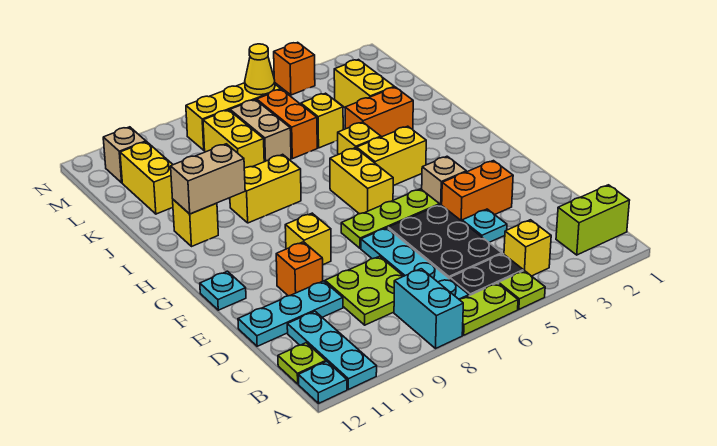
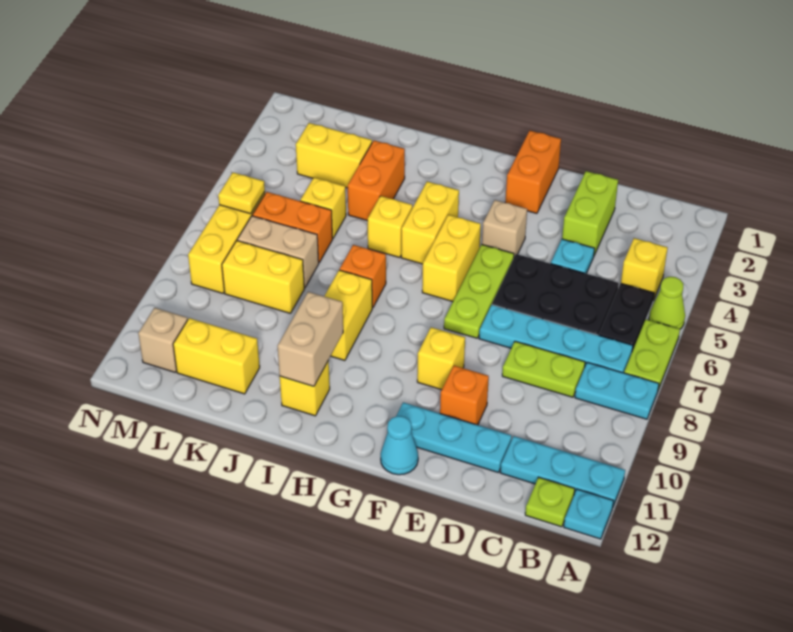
lime 1x1 plate [499,271,545,309] -> lime 1x1 cone [649,277,685,329]
cyan 1x2 brick [394,269,463,348] -> cyan 1x2 plate [575,362,659,419]
lime 1x2 brick [556,185,630,255] -> lime 1x2 brick moved to [562,171,618,255]
lime 2x2 plate [325,256,403,325] -> lime 1x2 plate [502,341,585,397]
cyan 1x3 plate [238,281,343,346] -> cyan 1x3 plate turned to [396,402,512,473]
orange 1x2 brick [442,161,513,221] -> orange 1x2 brick moved to [505,131,561,213]
cyan 1x1 plate [200,271,246,310] -> cyan 1x1 cone [381,416,418,475]
yellow 1x2 brick [330,148,393,214] -> yellow 1x2 brick turned to [422,215,481,302]
yellow 1x1 cone [245,44,275,95] -> yellow 1x1 plate [218,172,265,214]
orange 1x1 brick [274,42,315,95] -> orange 1x1 brick moved to [340,245,386,308]

